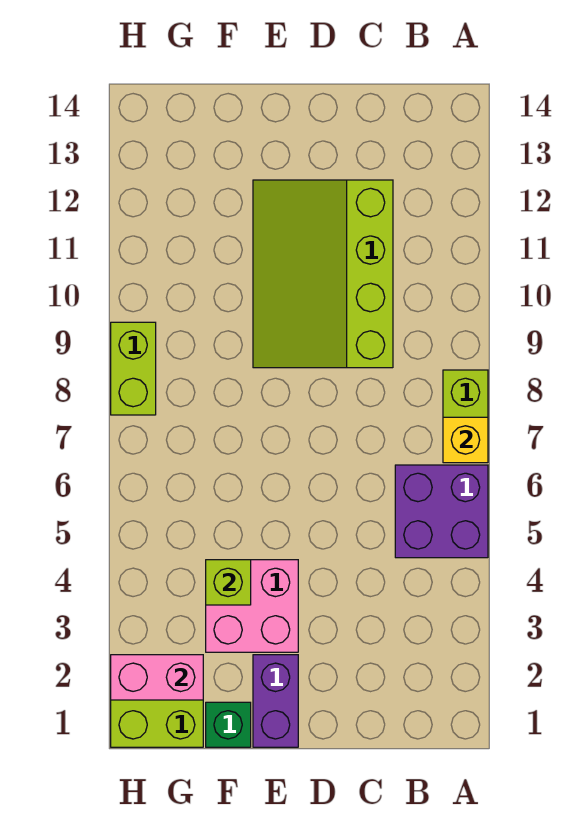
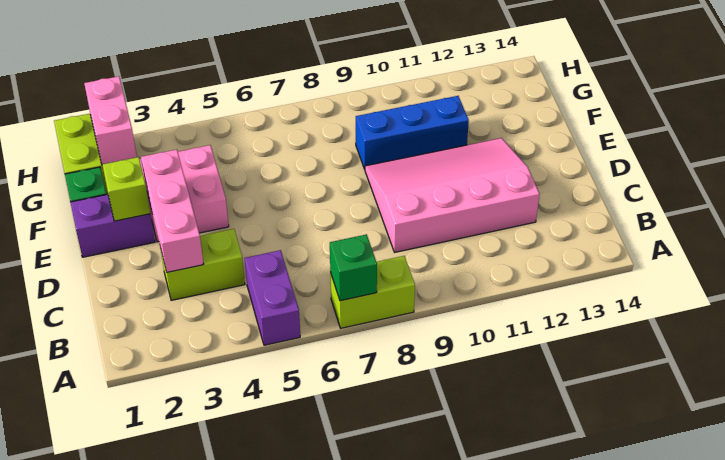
purple 2x2 brick [395,465,488,558] -> purple 1x2 brick [245,250,300,345]
yellow 1x1 brick [443,417,488,463] -> green 1x1 brick [330,234,377,301]
none -> pink 1x3 brick [141,150,203,272]
lime 3x4 slope [253,180,393,368] -> pink 3x4 slope [365,138,540,252]
lime 1x1 brick [206,560,251,605] -> lime 1x1 brick moved to [103,157,150,221]
none -> blue 1x3 brick [356,96,469,169]
lime 1x2 brick [111,322,156,415] -> lime 1x2 brick moved to [160,229,245,300]

